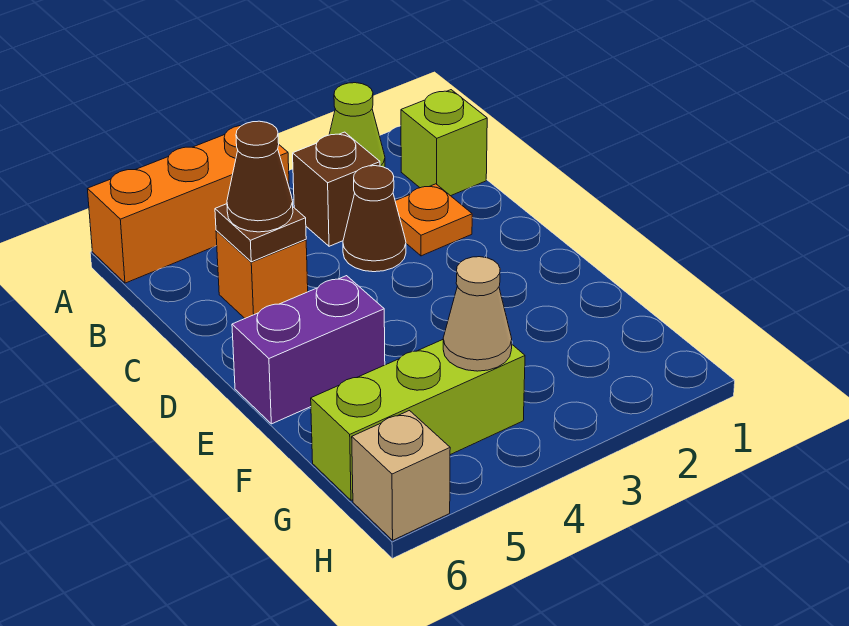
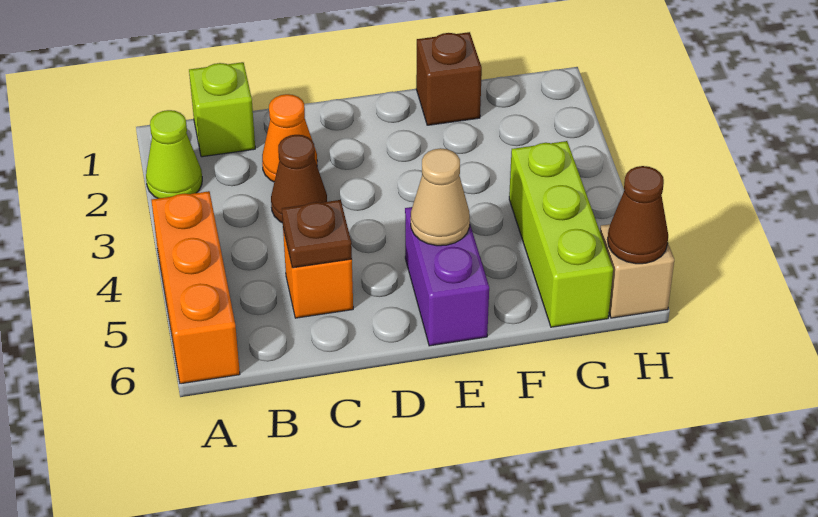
brown 1x1 brick [293,132,380,246] -> brown 1x1 brick moved to [416,32,482,125]
orange 1x1 plate [395,184,472,256] -> orange 1x1 cone [262,94,317,182]
brown 1x1 cone [227,121,293,232] -> brown 1x1 cone moved to [608,166,668,264]
tan 1x1 cone [443,257,512,371] -> tan 1x1 cone moved to [411,148,470,246]

